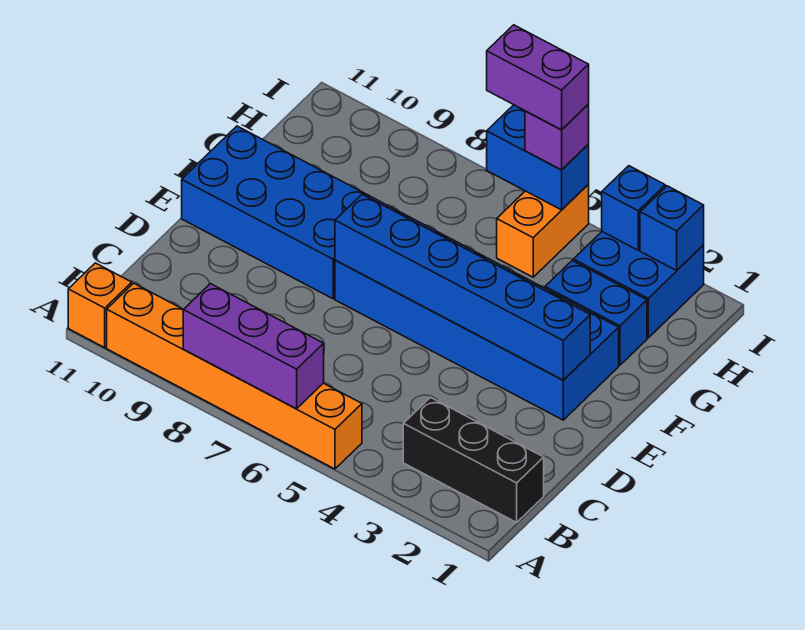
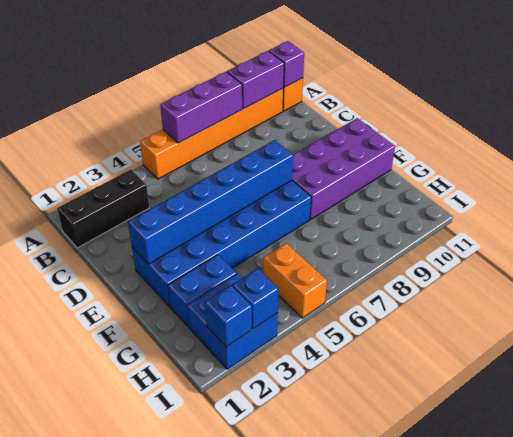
blue 2x4 brick [182,126,388,299] -> purple 2x4 brick [292,118,395,219]
blue 1x2 brick [487,105,589,210] -> none
purple 1x1 brick [525,105,589,170] -> purple 1x1 brick moved to [269,41,304,87]
purple 1x2 brick [487,25,589,130] -> purple 1x2 brick moved to [227,51,284,109]

